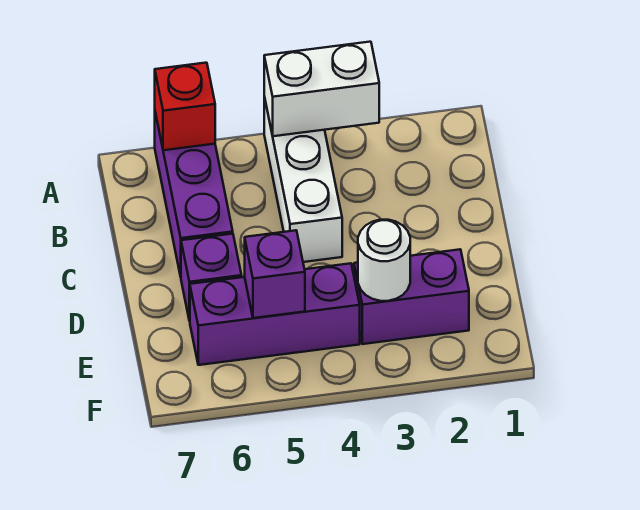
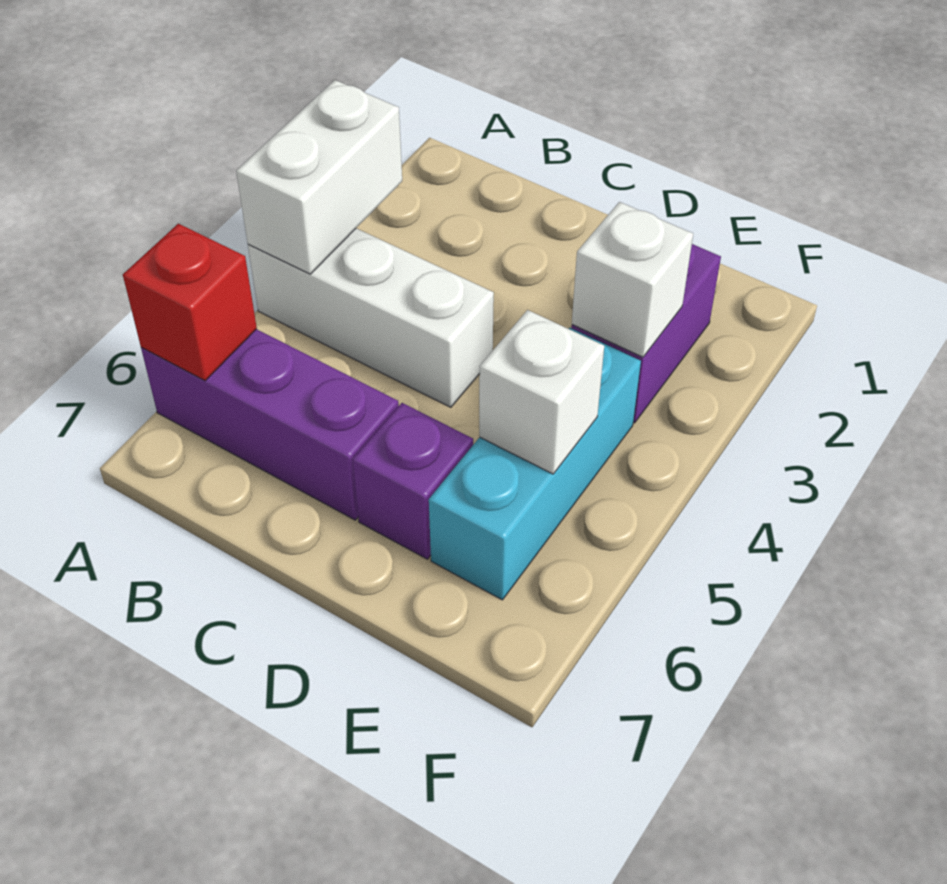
white 1x1 round brick [358,220,410,301] -> white 1x1 brick [572,202,693,357]
purple 1x3 brick [190,263,360,365] -> cyan 1x3 brick [429,328,641,600]
purple 1x1 brick [245,230,305,318] -> white 1x1 brick [479,310,604,474]

